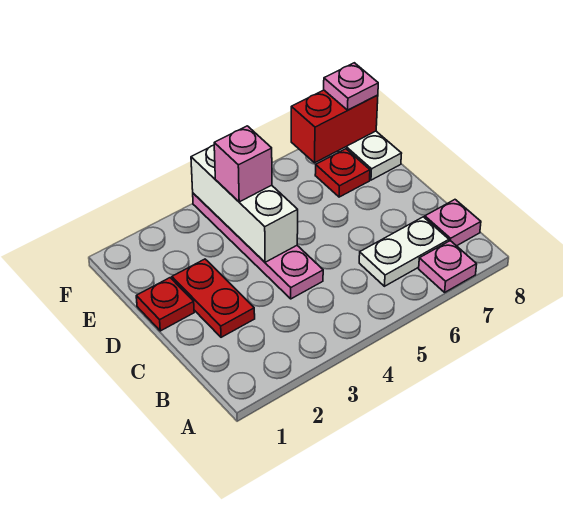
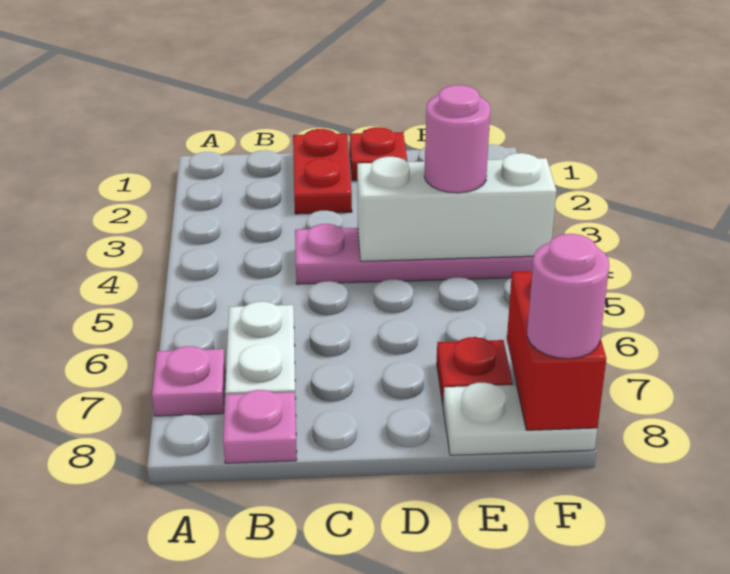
red 1x2 plate [172,259,255,337] -> red 1x2 plate turned to [293,129,352,214]
pink 1x1 brick [214,126,272,202] -> pink 1x1 round brick [424,85,491,193]
pink 1x1 plate [324,63,378,110] -> pink 1x1 round brick [527,234,609,359]

